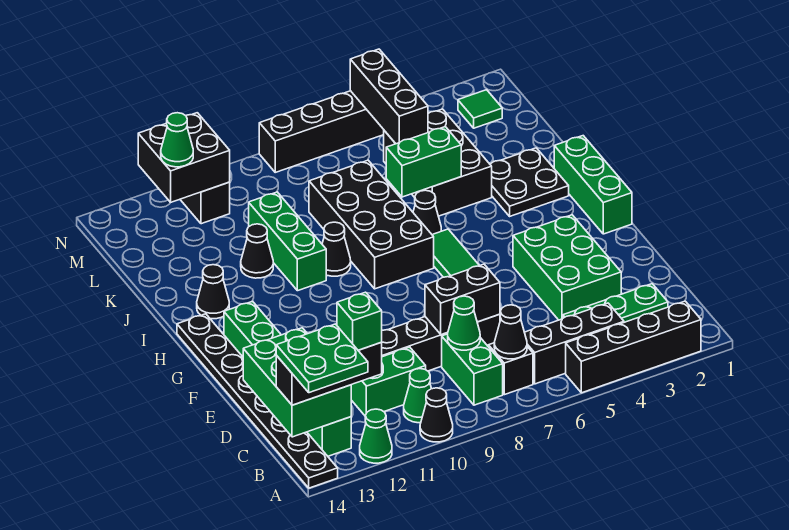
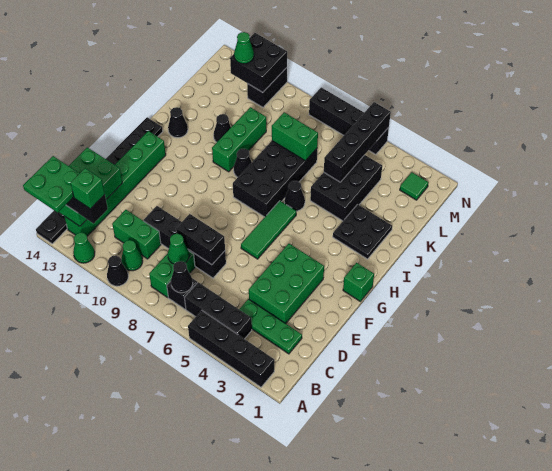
green 1x3 brick [554,136,632,234] -> green 1x1 brick [343,263,374,301]
green 1x2 brick [386,127,461,197] -> green 1x2 brick moved to [272,112,318,161]
black 1x3 brick [350,49,428,144] -> black 1x4 brick [324,102,391,182]

